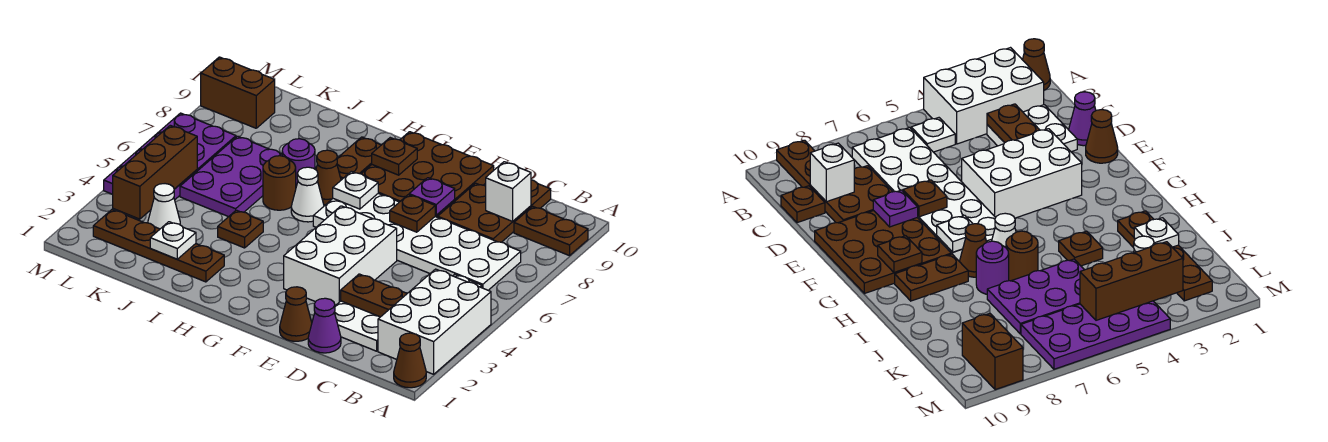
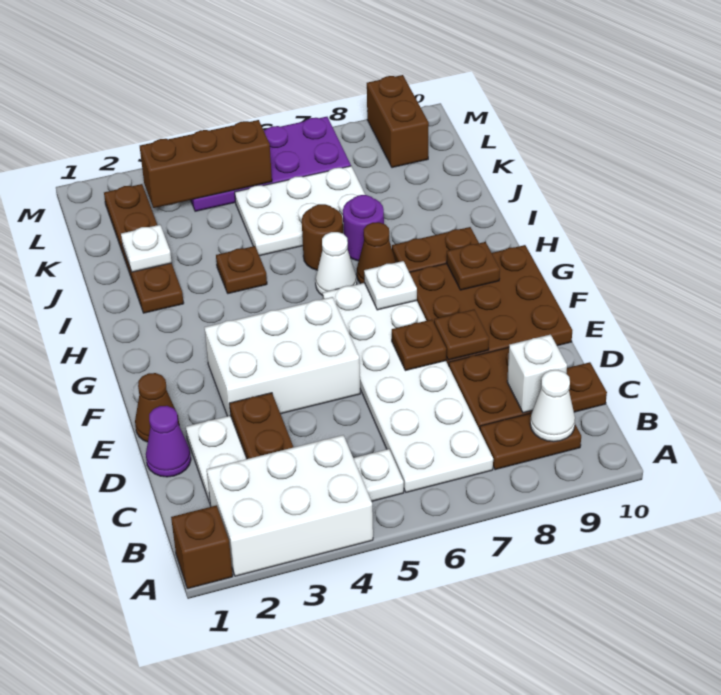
brown 1x1 cone [394,333,426,388] -> brown 1x1 brick [171,505,233,589]
brown 1x2 plate [514,206,588,256] -> brown 1x2 plate turned to [480,413,581,470]
purple 1x1 plate [409,178,455,215] -> brown 1x1 plate [434,309,489,360]
purple 2x3 plate [180,136,282,217] -> white 2x3 plate [235,166,365,256]
white 1x1 cone [148,184,180,229] -> white 1x1 cone moved to [530,370,575,442]

